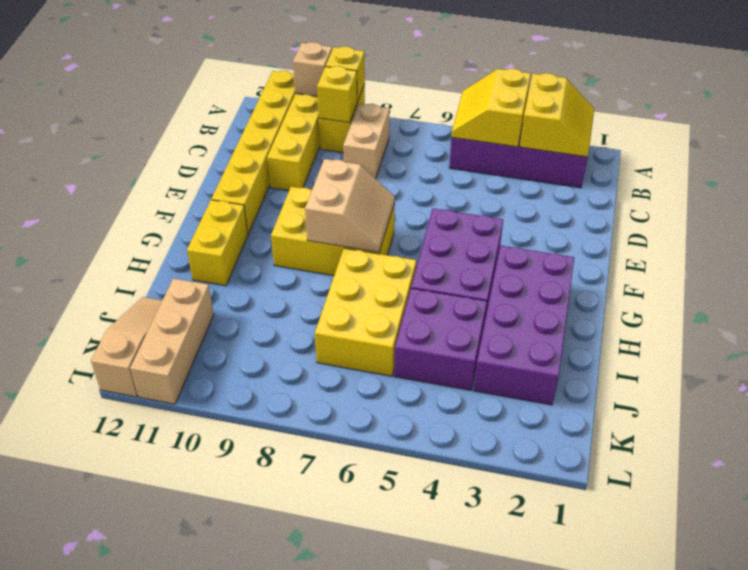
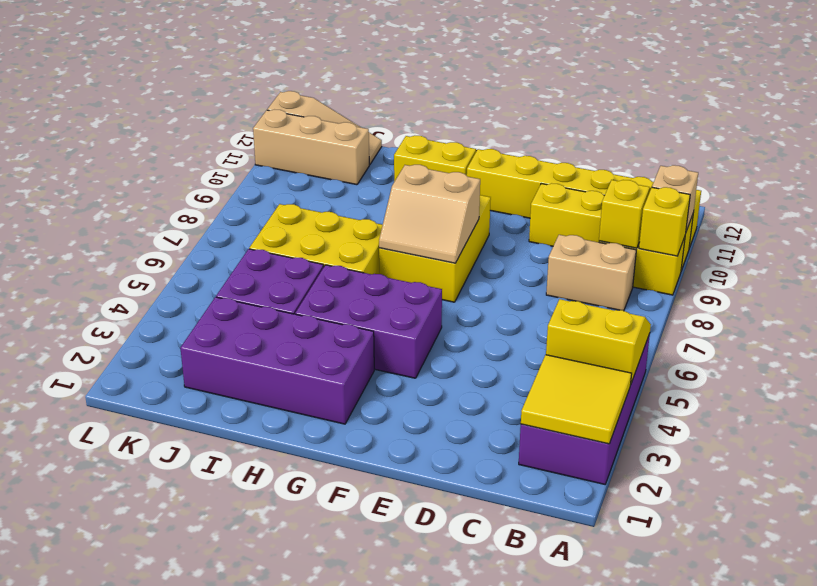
yellow 2x2 slope [520,73,594,157] -> yellow 2x2 tile [521,355,632,444]

